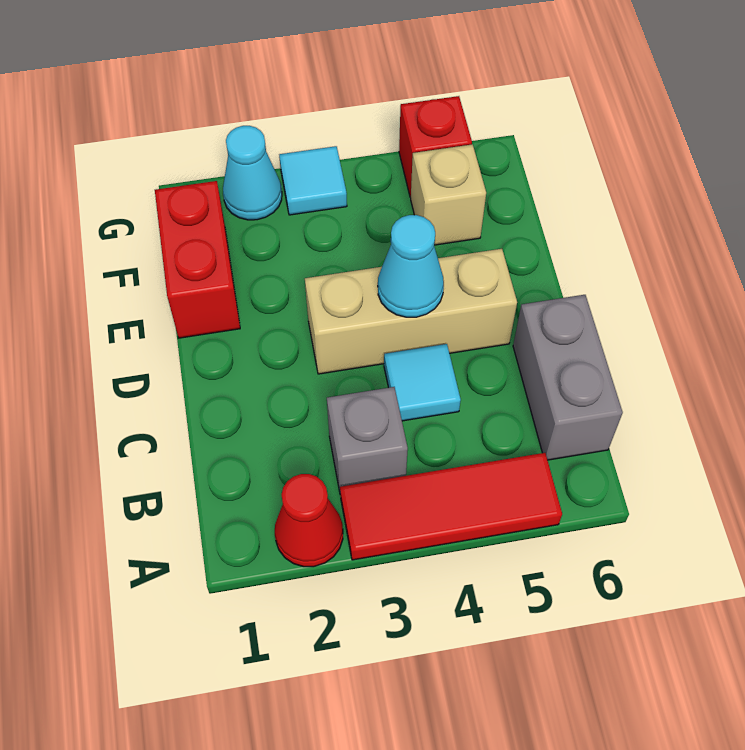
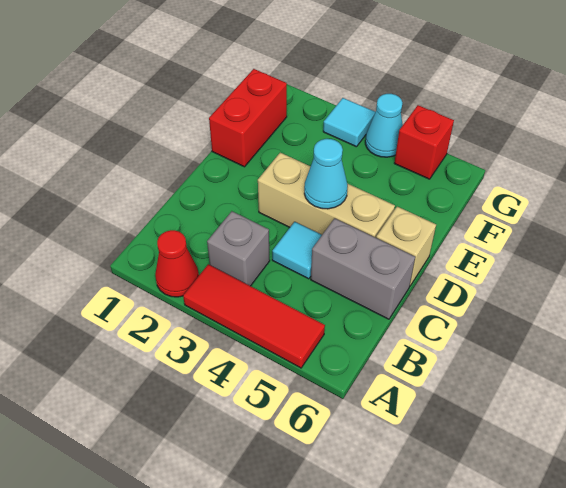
grey 1x2 brick [513,295,623,460] -> grey 1x2 brick turned to [311,218,415,319]
tan 1x1 brick [411,144,486,245] -> tan 1x1 brick moved to [376,207,436,286]
cyan 1x1 cone [223,126,282,220] -> cyan 1x1 cone moved to [365,94,403,157]

